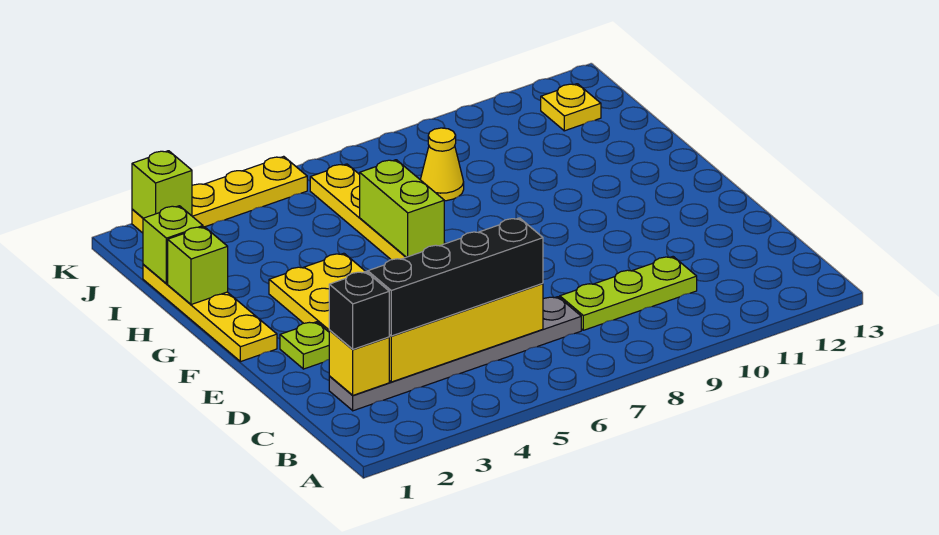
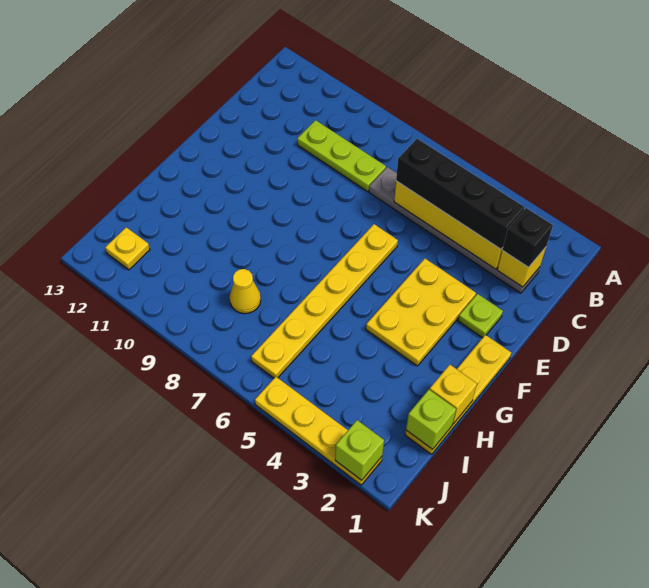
lime 1x2 brick [360,160,444,257] -> none
lime 1x1 brick [168,227,228,305] -> yellow 1x1 brick [430,365,477,424]

